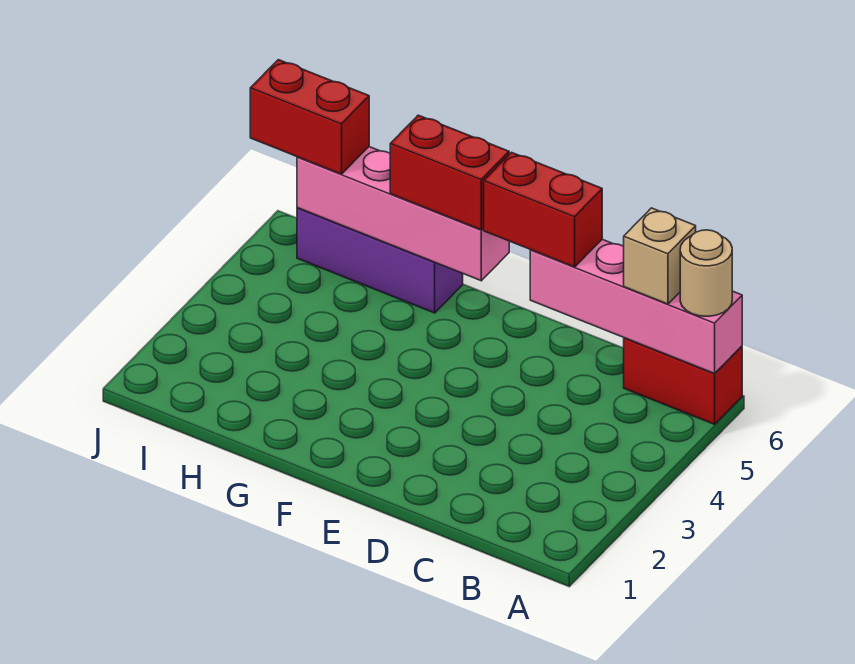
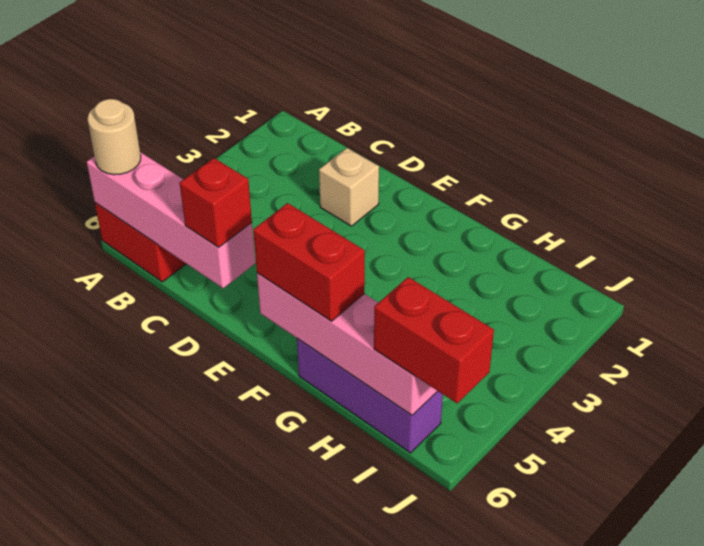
tan 1x1 brick [624,208,696,304] -> tan 1x1 brick moved to [319,148,379,226]
red 1x2 brick [484,152,602,267] -> red 1x1 brick [180,158,252,247]

